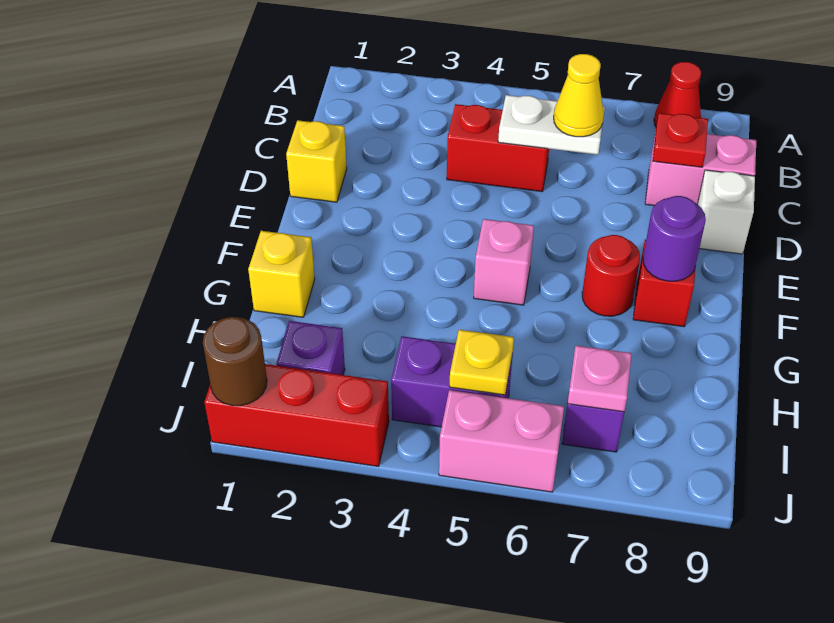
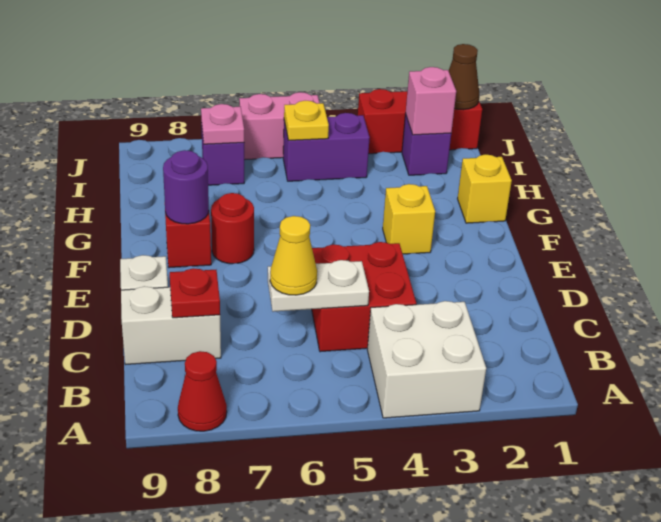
none -> white 2x2 brick [367,301,486,418]
red 1x2 brick [447,104,549,192] -> red 2x2 brick [312,242,416,352]
pink 1x2 brick [645,132,756,206] -> white 1x2 brick [121,286,221,364]
yellow 1x1 brick [286,120,347,202] -> yellow 1x1 brick moved to [383,184,435,254]
pink 1x1 brick [474,219,534,305] -> pink 1x1 brick moved to [406,67,456,135]
brown 1x1 round brick [203,317,267,406] -> brown 1x1 cone [448,44,480,110]

